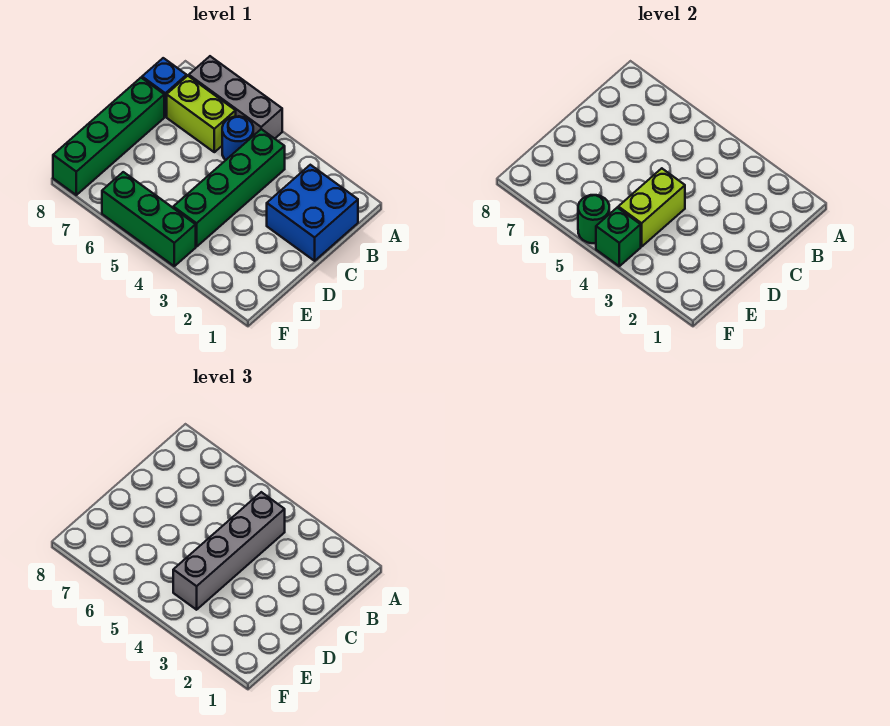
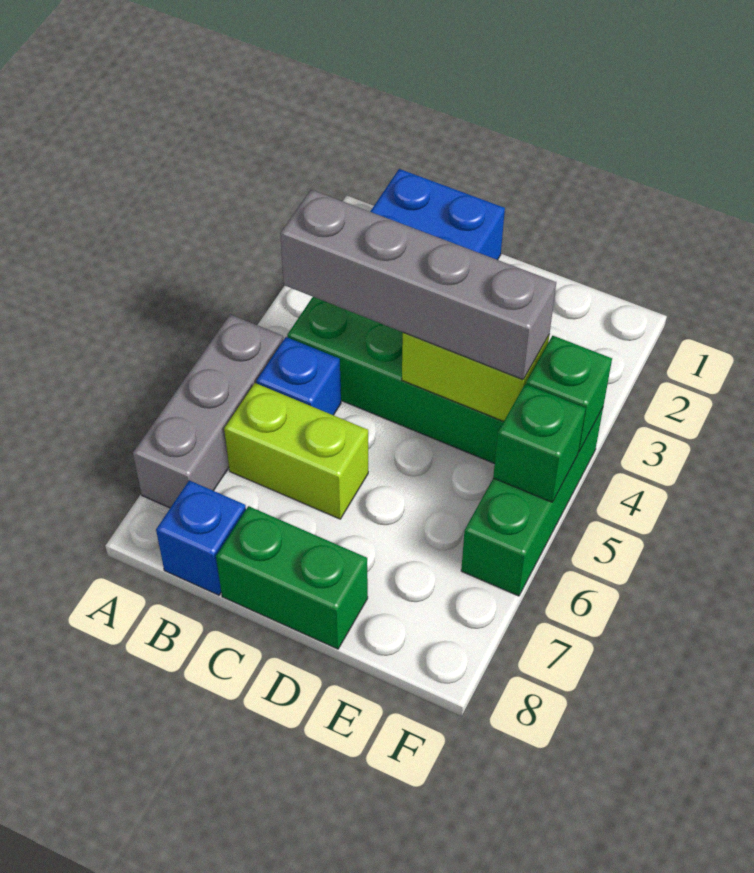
blue 1x1 round brick [222,116,253,160] -> blue 1x1 brick [256,337,341,415]
lime 1x2 brick [167,76,236,152] -> lime 1x2 brick turned to [224,383,368,519]
green 1x4 brick [53,78,164,195] -> green 1x2 brick [216,506,368,649]
green 1x1 round brick [578,195,609,243] -> green 1x1 brick [493,384,586,502]

